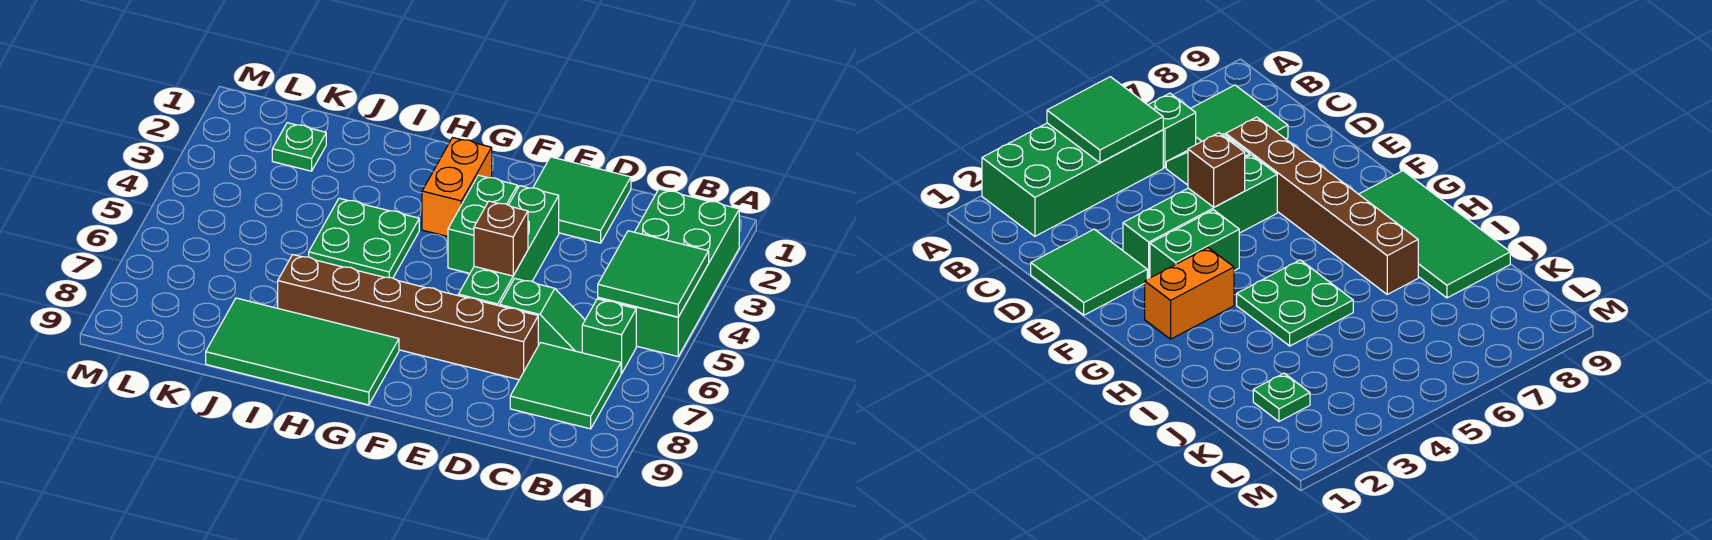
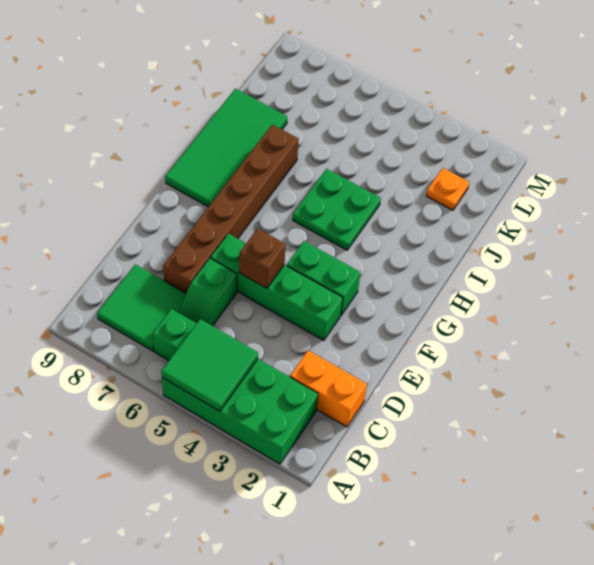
green 2x2 tile [533,157,631,243] -> none
orange 1x2 brick [422,138,492,237] -> orange 1x2 brick moved to [290,350,367,427]
green 1x1 plate [272,123,326,171] -> orange 1x1 plate [426,168,469,210]

